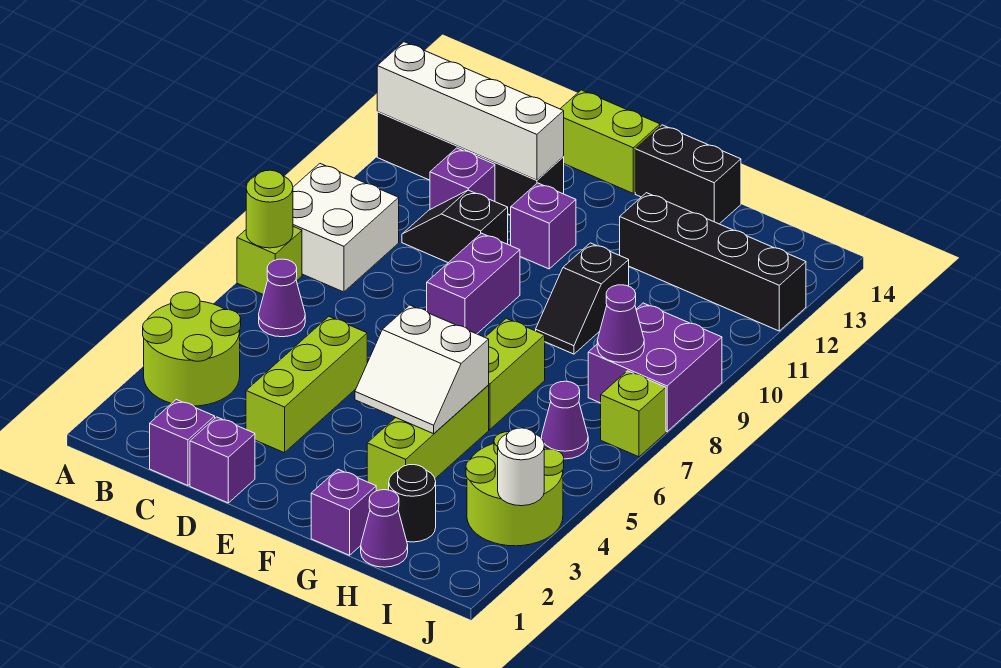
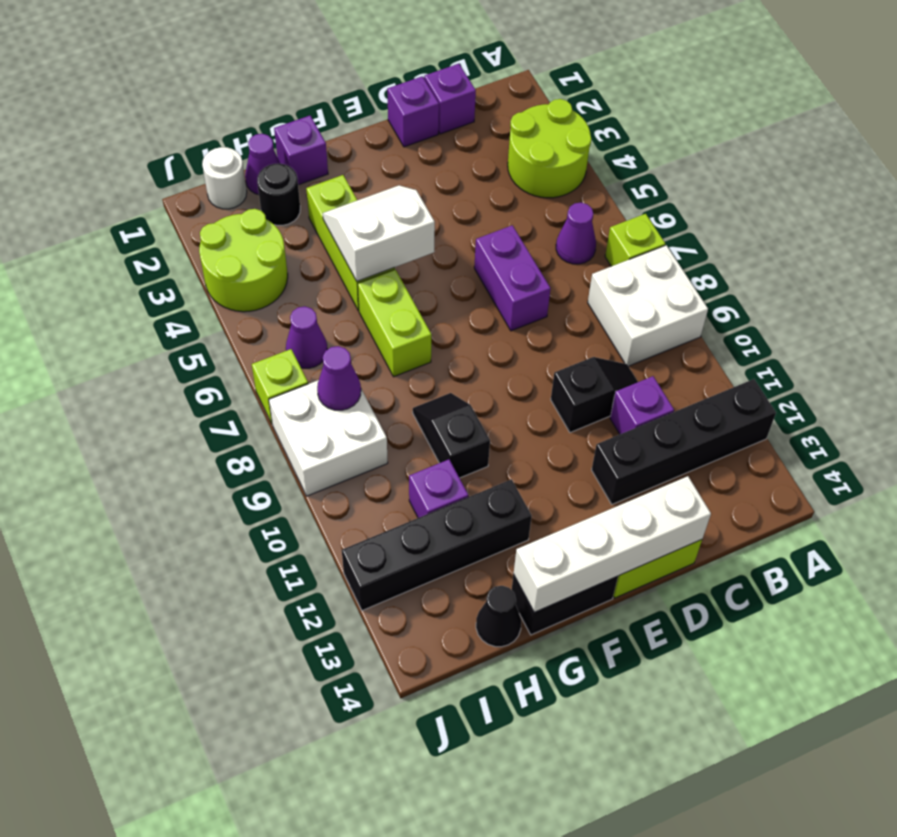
lime 1x1 round brick [246,170,293,248] -> none
white 1x4 brick [377,42,564,180] -> white 1x4 brick moved to [514,476,711,612]
lime 1x3 brick [246,317,367,453] -> none
purple 1x2 brick [427,233,520,334] -> purple 1x2 brick moved to [474,225,551,331]
purple 1x1 brick [511,183,576,269] -> purple 1x1 brick moved to [409,459,468,518]
none -> black 1x1 cone [476,586,521,647]
purple 2x2 brick [588,303,722,432] -> white 2x2 brick [269,380,388,496]
white 1x1 round brick [498,428,544,506] -> white 1x1 round brick moved to [202,147,247,209]

